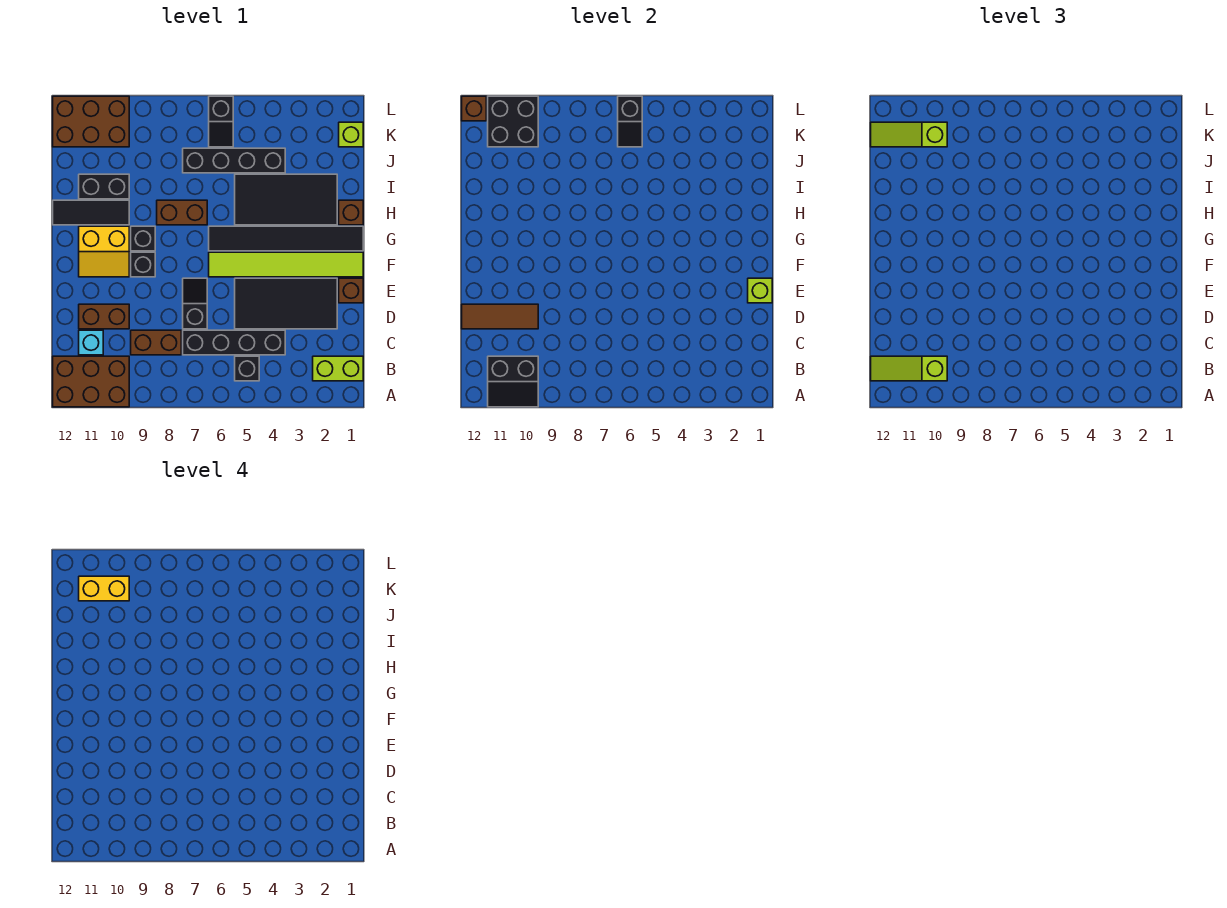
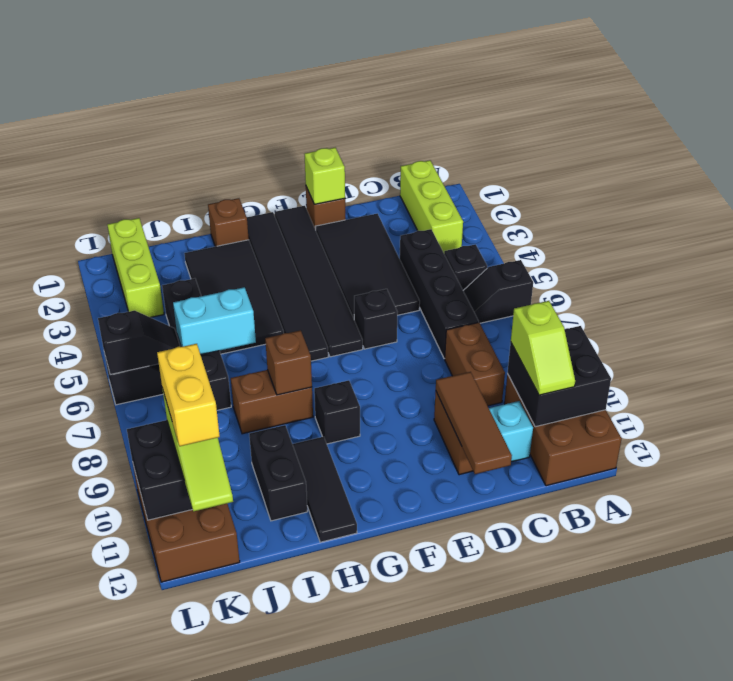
black 2x2 slope [488,356,538,407] -> black 2x2 brick [507,326,611,427]
lime 1x2 brick [313,356,363,381] -> lime 1x3 brick [400,160,463,253]
lime 1x3 slope [871,356,947,381] -> lime 1x2 slope [511,301,575,395]
black 1x2 slope [183,278,207,329] -> black 1x2 slope moved to [463,260,533,323]
lime 1x6 tile [209,252,363,277] -> black 1x6 tile [275,206,363,357]
black 1x1 brick [131,252,155,277] -> black 1x1 brick moved to [354,289,397,349]
yellow 2x2 slope [79,226,129,277] -> none
brown 1x2 brick [157,200,207,225] -> brown 1x2 brick turned to [231,370,313,434]
none -> cyan 1x2 brick [173,287,256,355]
lime 1x1 brick [339,122,363,147] -> lime 1x3 brick [107,218,164,318]
brown 1x1 brick [462,96,486,121] -> brown 1x1 brick moved to [265,330,312,395]

